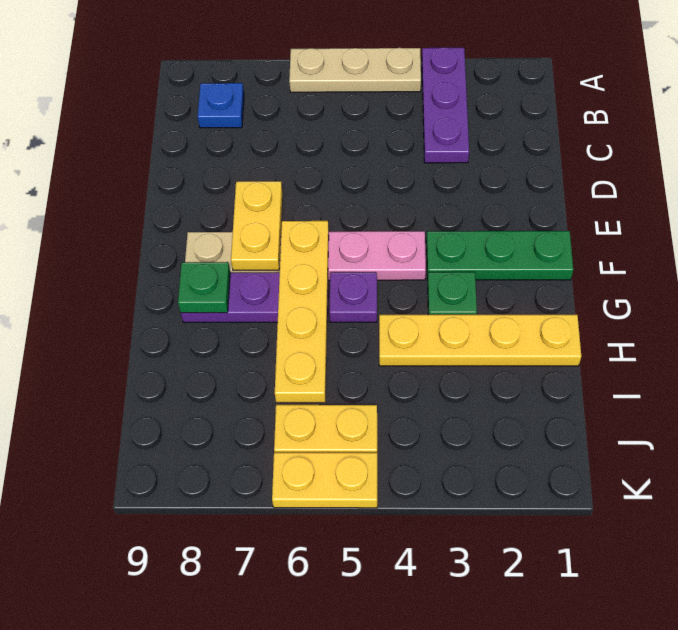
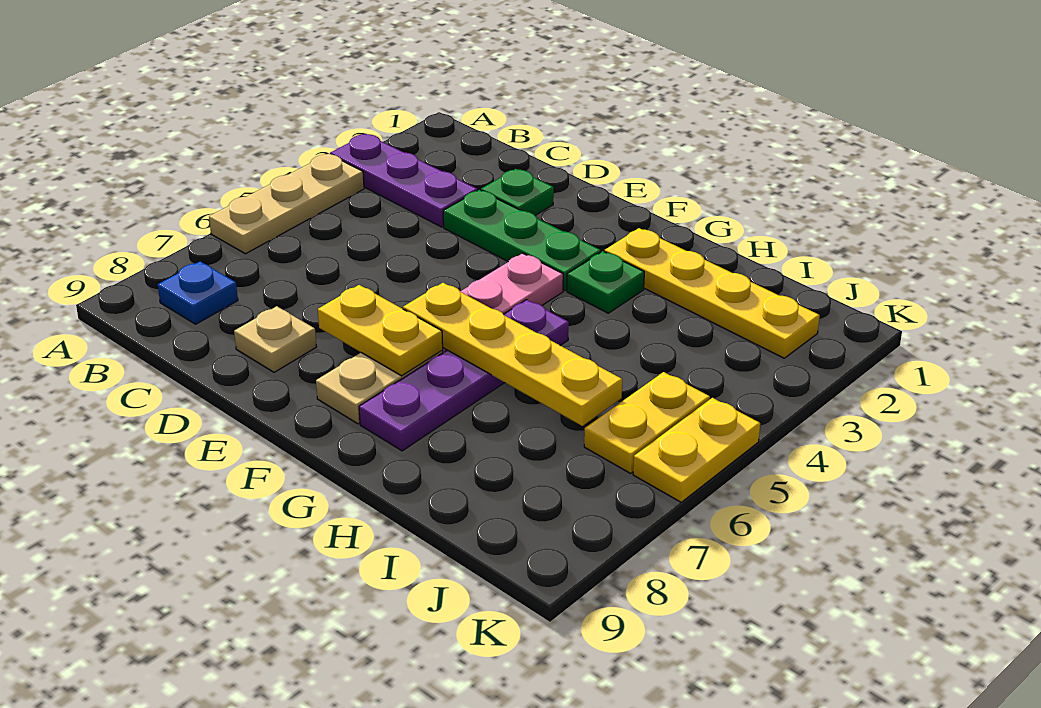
none -> tan 1x1 plate [234,306,316,372]
green 1x3 plate [426,231,573,280] -> green 1x3 plate turned to [443,190,601,291]
green 1x1 plate [178,262,230,313] -> green 1x1 plate moved to [481,169,554,215]
yellow 1x4 plate [379,315,581,366] -> yellow 1x4 plate turned to [604,228,820,358]

